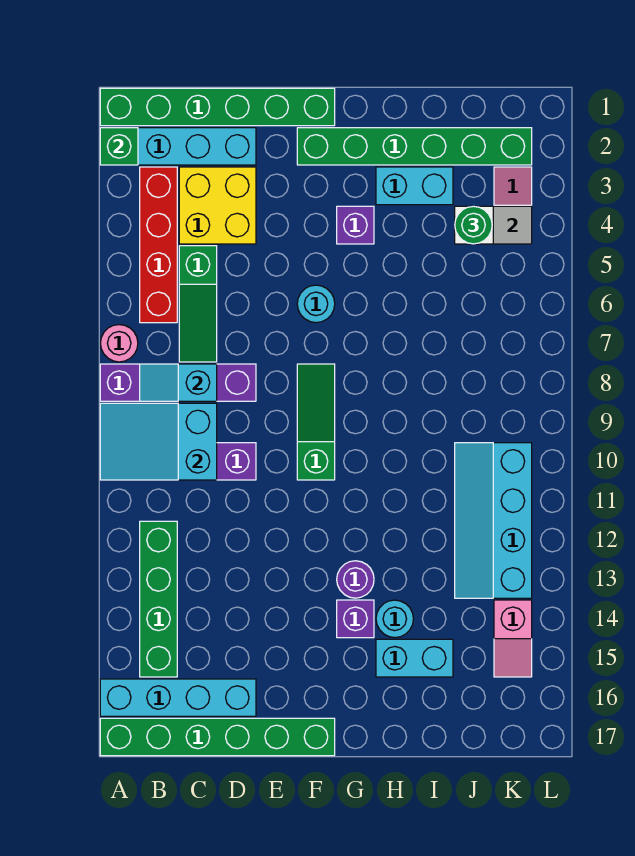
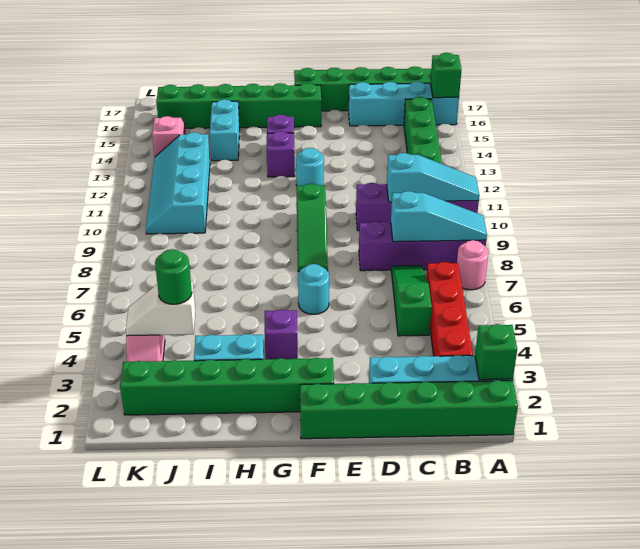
cyan 2x3 slope [100,403,217,480] -> cyan 1x3 slope [387,153,479,202]
none -> green 1x1 brick [431,53,462,98]
cyan 1x2 slope [140,364,217,401] -> cyan 1x3 slope [391,191,487,242]
yellow 2x2 brick [179,167,256,244] -> none
none -> green 1x6 brick [156,83,321,128]
purple 1x1 round brick [337,561,374,598] -> purple 1x1 brick [267,131,295,177]
cyan 1x1 round brick [376,600,413,638] -> cyan 1x1 round brick moved to [296,148,324,186]
cyan 1x2 brick [376,639,453,677] -> cyan 1x2 brick turned to [210,99,240,161]
cyan 2x4 slope [455,443,532,598] -> cyan 2x4 slope turned to [146,132,210,234]

